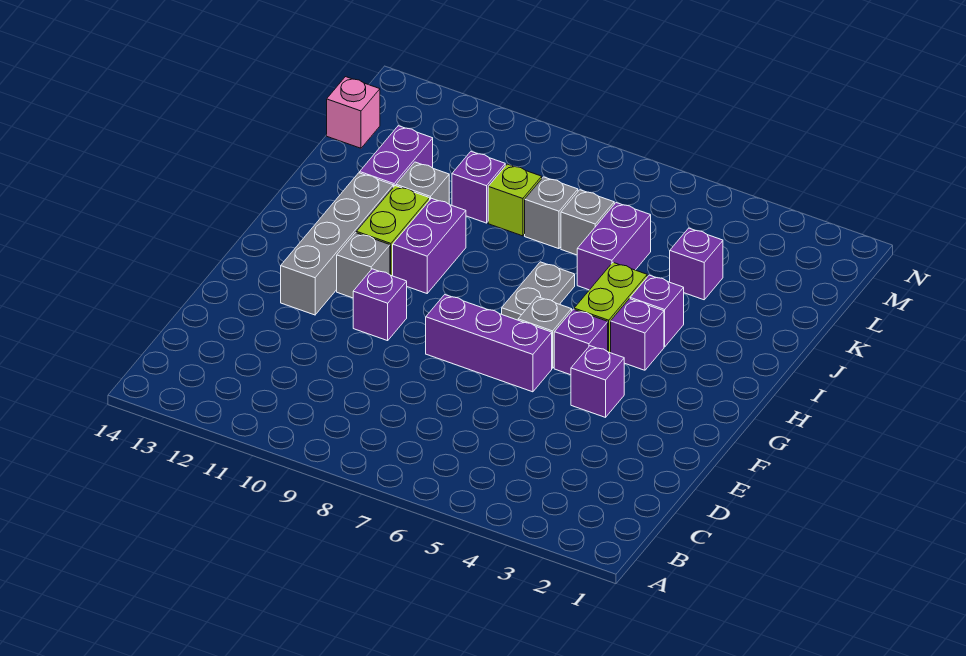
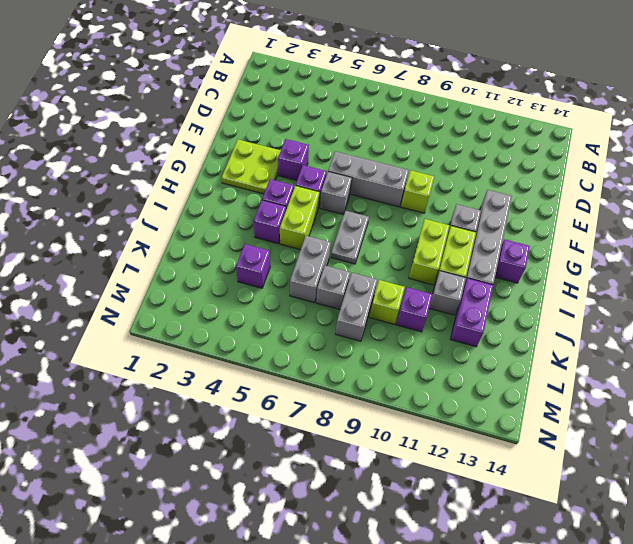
none -> lime 2x2 plate [222,140,281,194]
purple 1x3 brick [426,295,552,392] -> grey 1x3 brick [328,151,409,207]
none -> lime 1x1 brick [401,170,434,213]
purple 1x1 brick [353,269,407,341] -> purple 1x1 brick moved to [495,239,530,283]
purple 1x2 brick [393,198,466,293] -> lime 1x2 brick [409,219,450,285]
purple 1x2 brick [577,203,651,290] -> grey 1x2 brick [290,236,331,303]
grey 1x1 brick [525,177,578,249] -> grey 1x2 brick [335,273,377,341]
pink 1x1 brick [327,77,380,148] -> none

